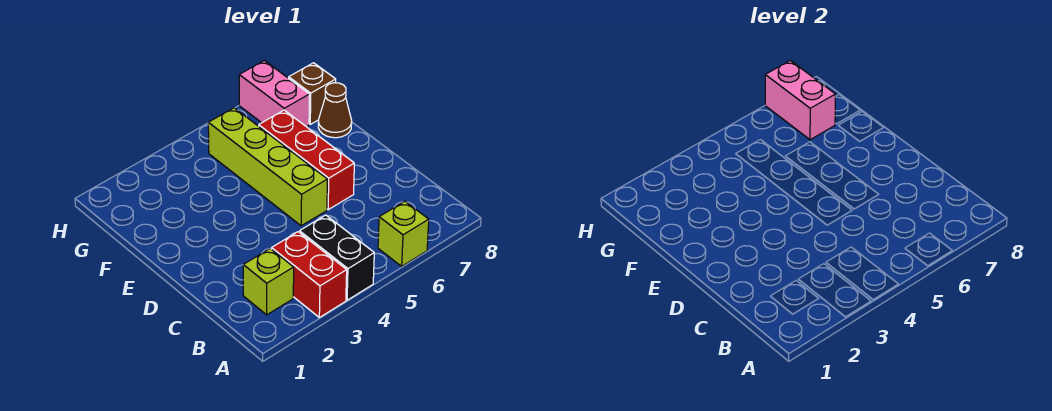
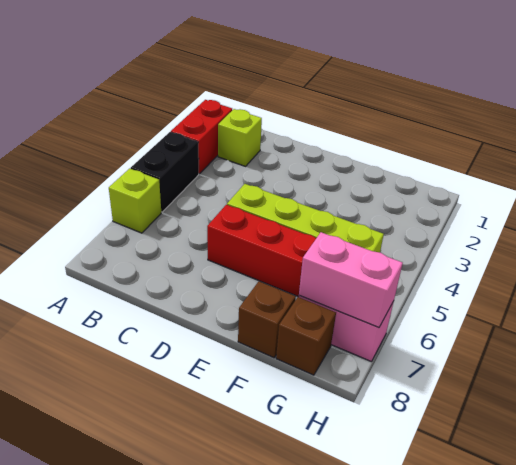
red 1x2 brick [272,232,347,317] -> red 1x2 brick turned to [171,100,232,174]
black 1x2 brick [299,215,374,300] -> black 1x2 brick turned to [131,132,199,212]
brown 1x1 cone [318,83,352,138] -> brown 1x1 brick [238,281,296,358]

